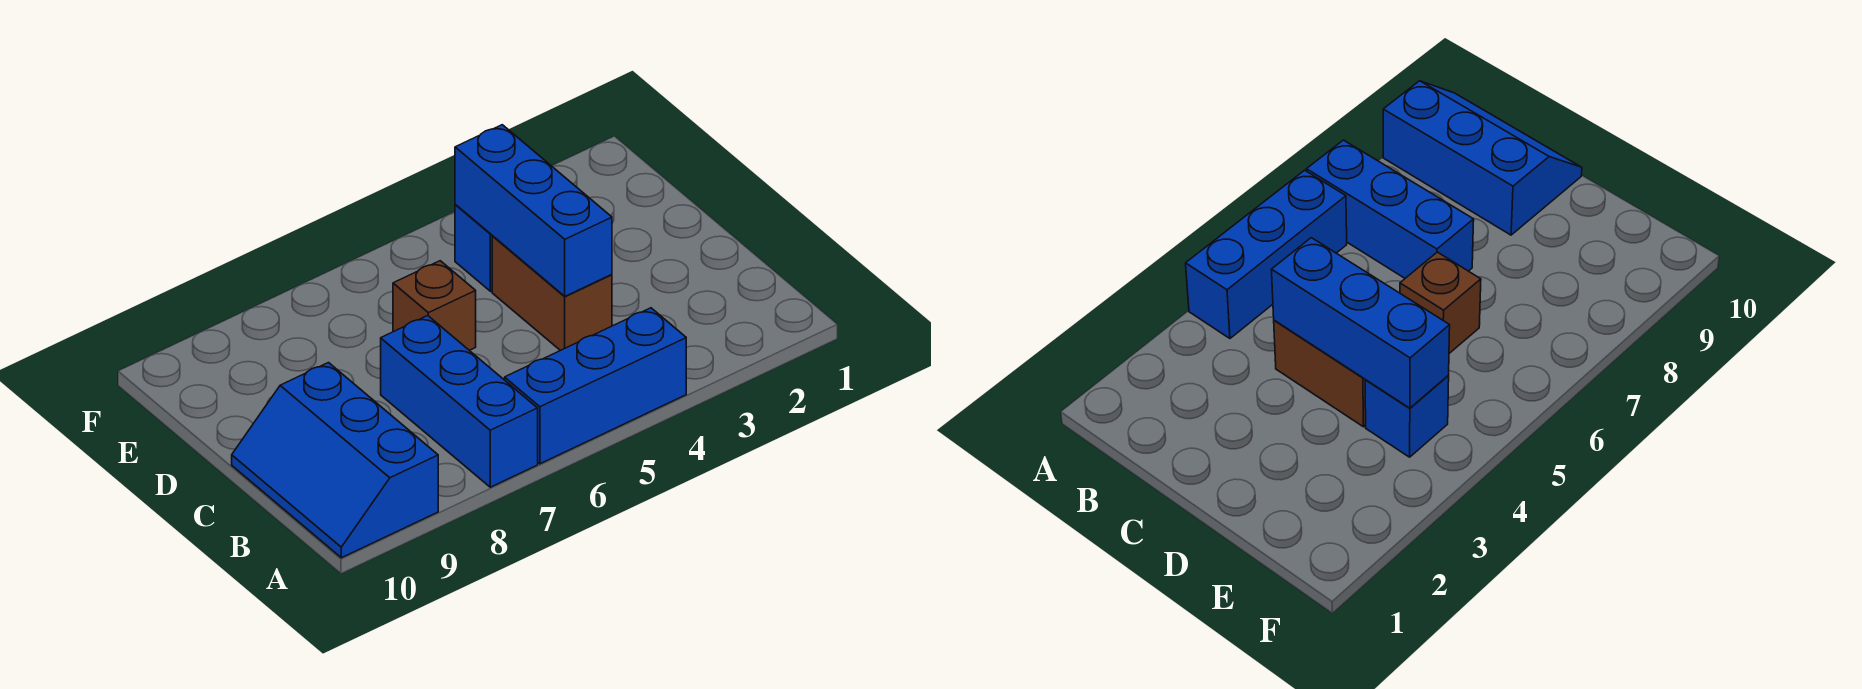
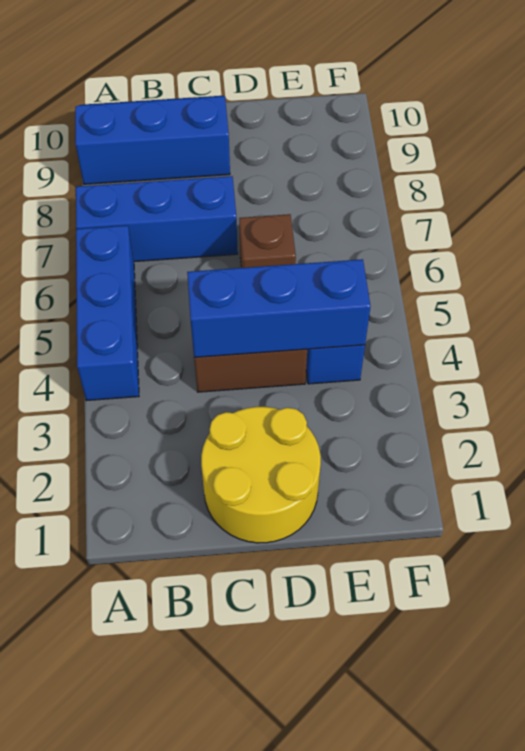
none -> yellow 2x2 round brick [201,407,321,543]

